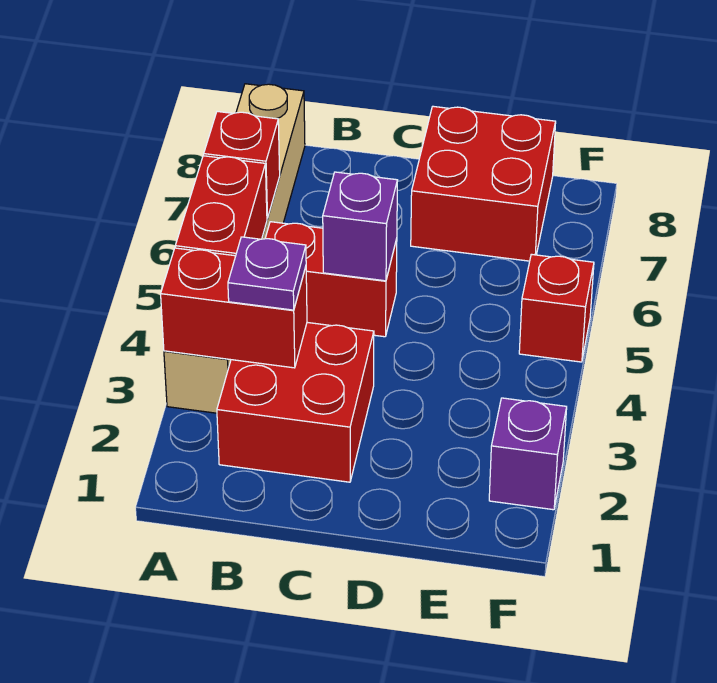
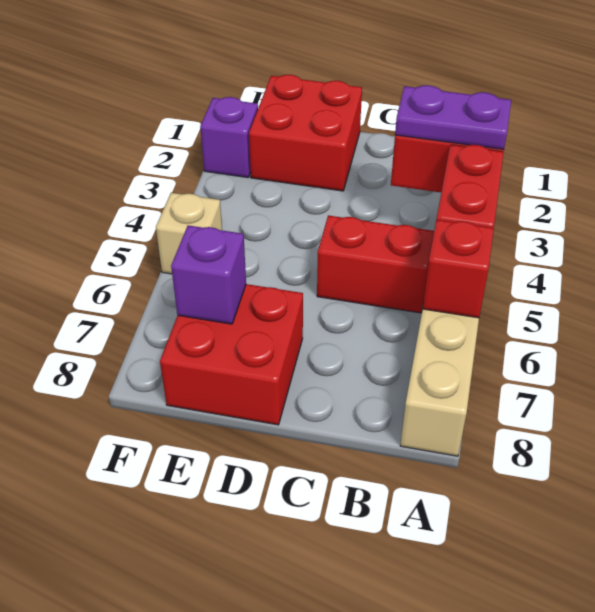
red 2x2 brick [217,322,374,482] -> red 2x2 brick moved to [249,75,362,191]
purple 1x1 plate [228,237,306,310] -> purple 1x2 plate [395,85,511,149]
purple 1x1 brick [323,172,397,281] -> purple 1x1 brick moved to [171,225,246,324]
red 1x1 brick [519,254,594,362] -> tan 1x1 brick [156,193,222,274]

